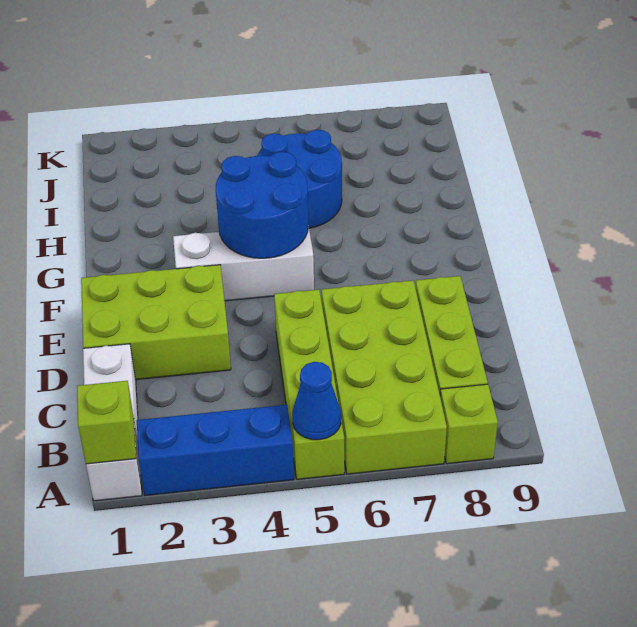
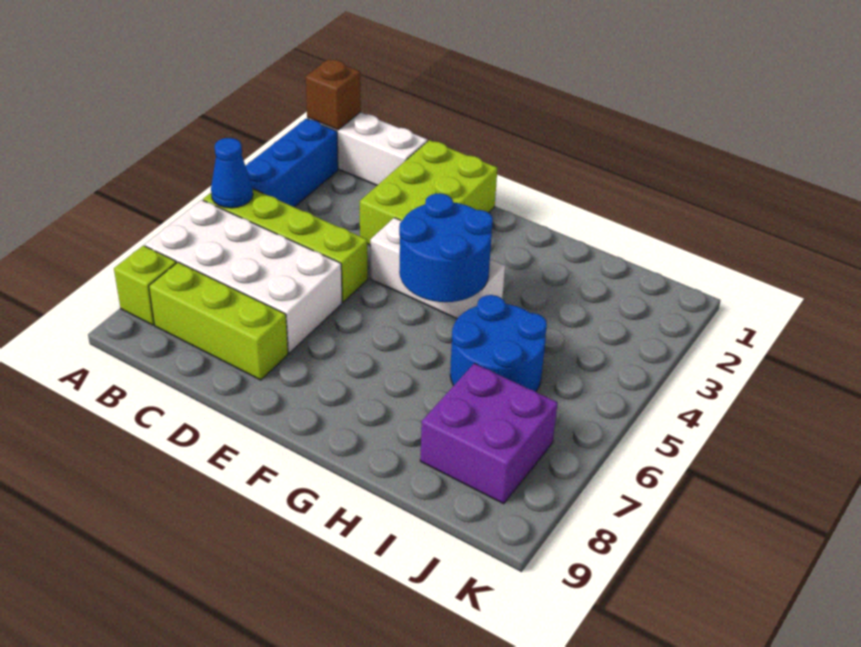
lime 1x1 brick [77,381,136,464] -> brown 1x1 brick [306,59,361,130]
lime 2x4 brick [322,280,447,474] -> white 2x4 brick [145,200,342,353]
white 1x3 brick [173,225,314,301] -> white 1x3 brick turned to [370,218,505,319]
none -> purple 2x2 brick [420,363,558,504]

